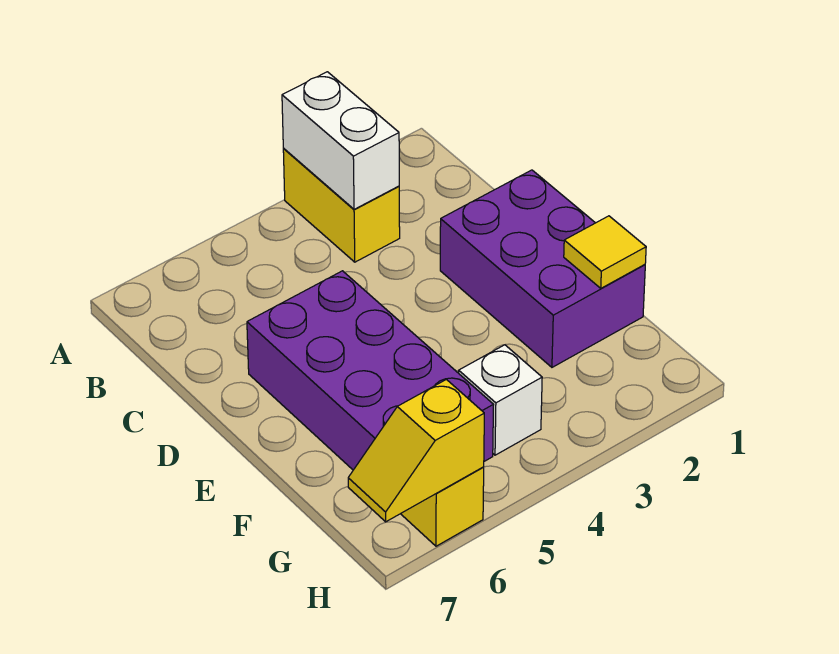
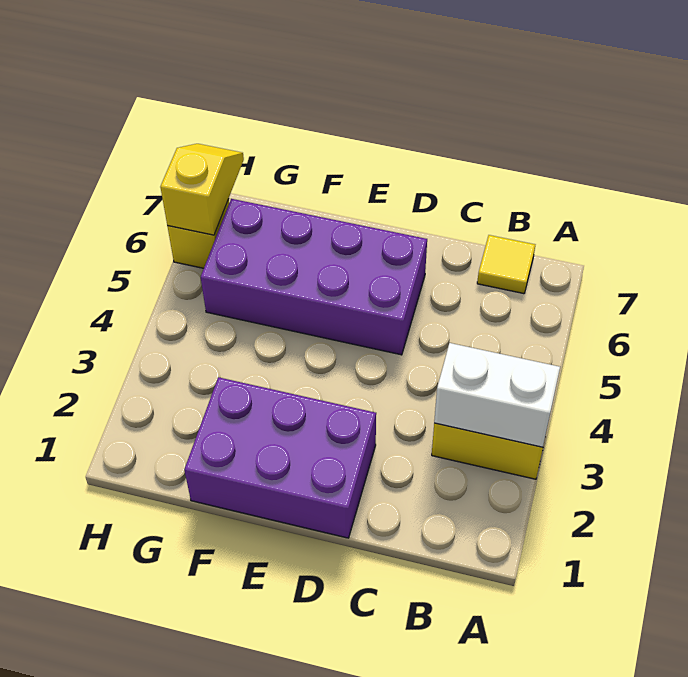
yellow 1x1 tile [564,216,646,288] -> yellow 1x1 tile moved to [477,235,535,294]
white 1x1 brick [459,345,542,455] -> none

